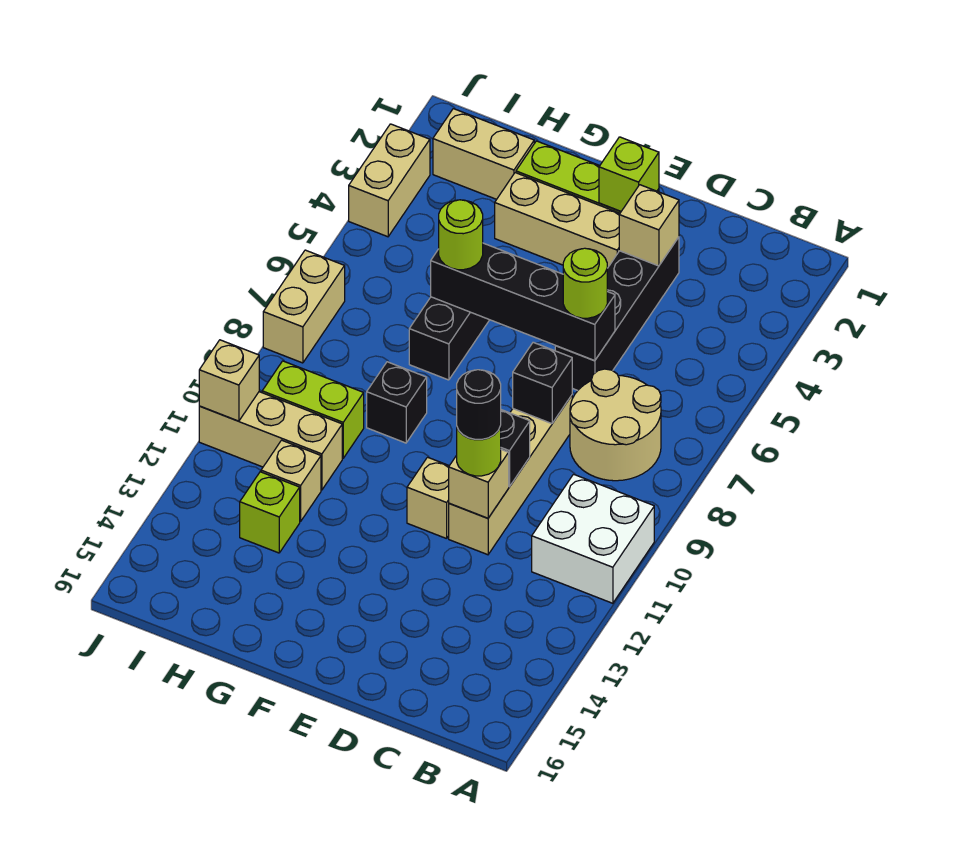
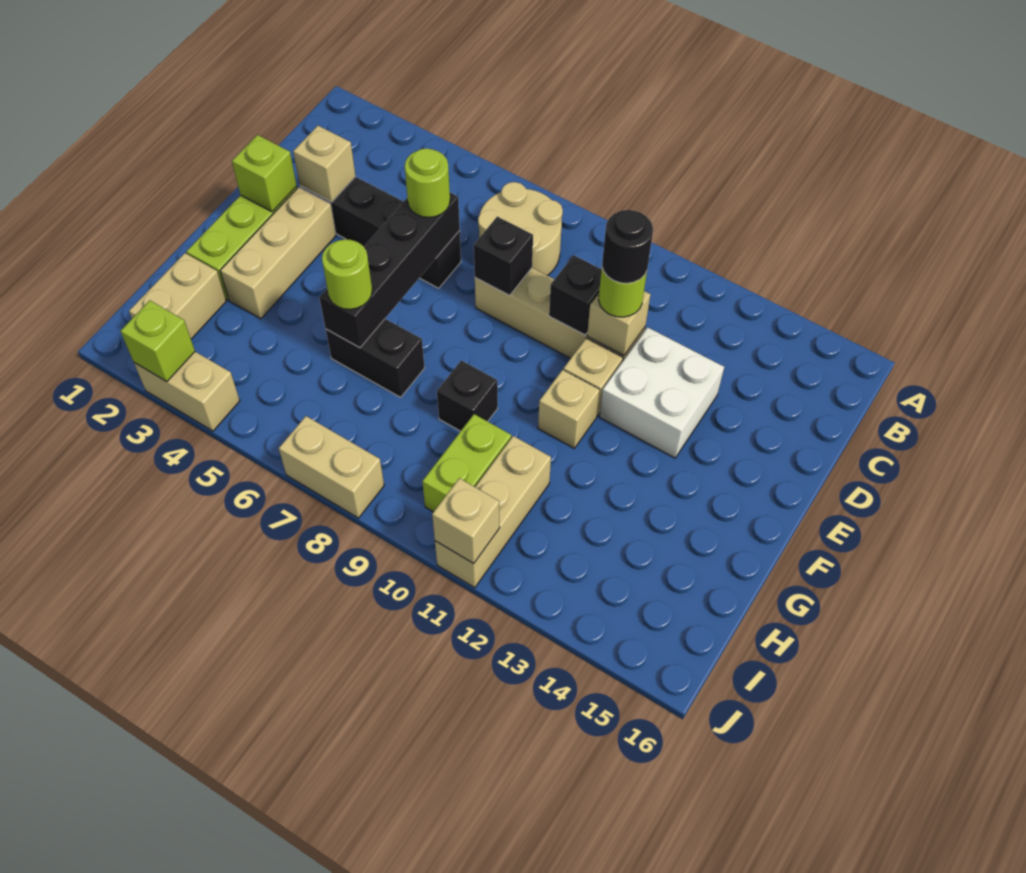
white 2x2 brick [532,474,654,603] -> white 2x2 brick moved to [599,327,724,458]
tan 1x1 brick [261,440,321,521] -> tan 1x1 brick moved to [538,370,600,448]
lime 1x1 brick [240,472,300,553] -> lime 1x1 brick moved to [121,301,195,381]

